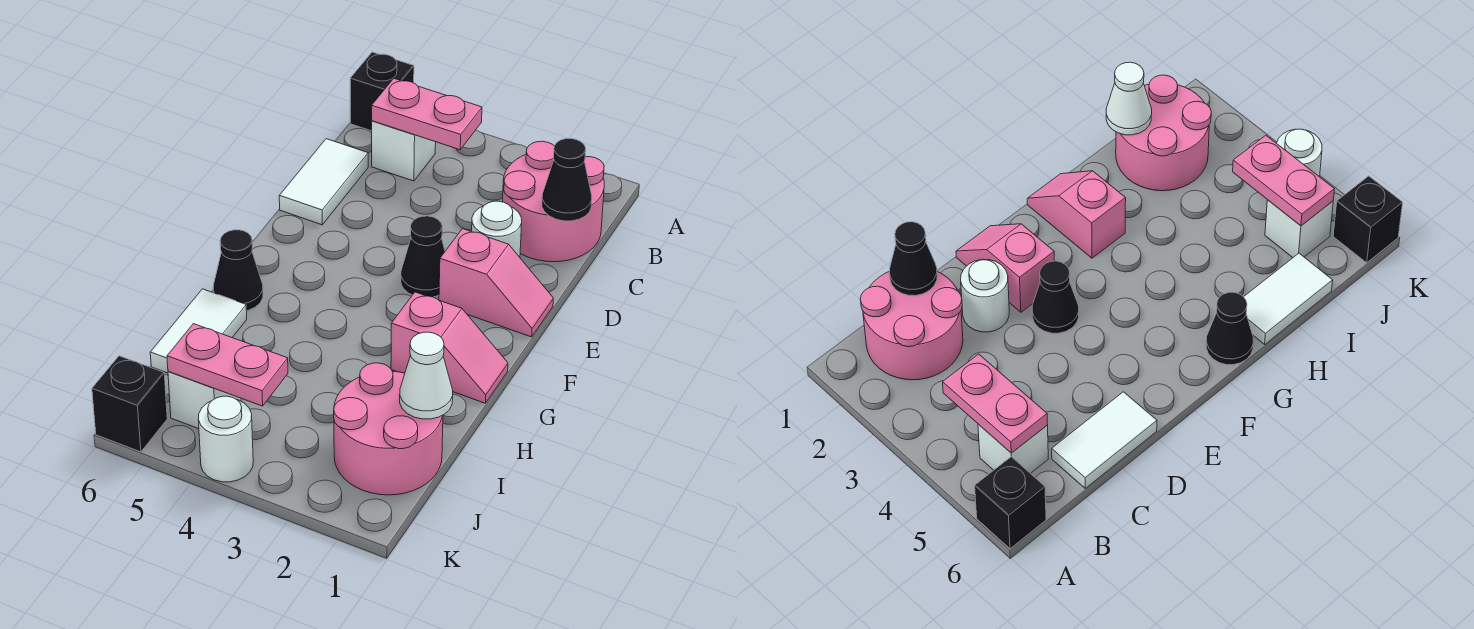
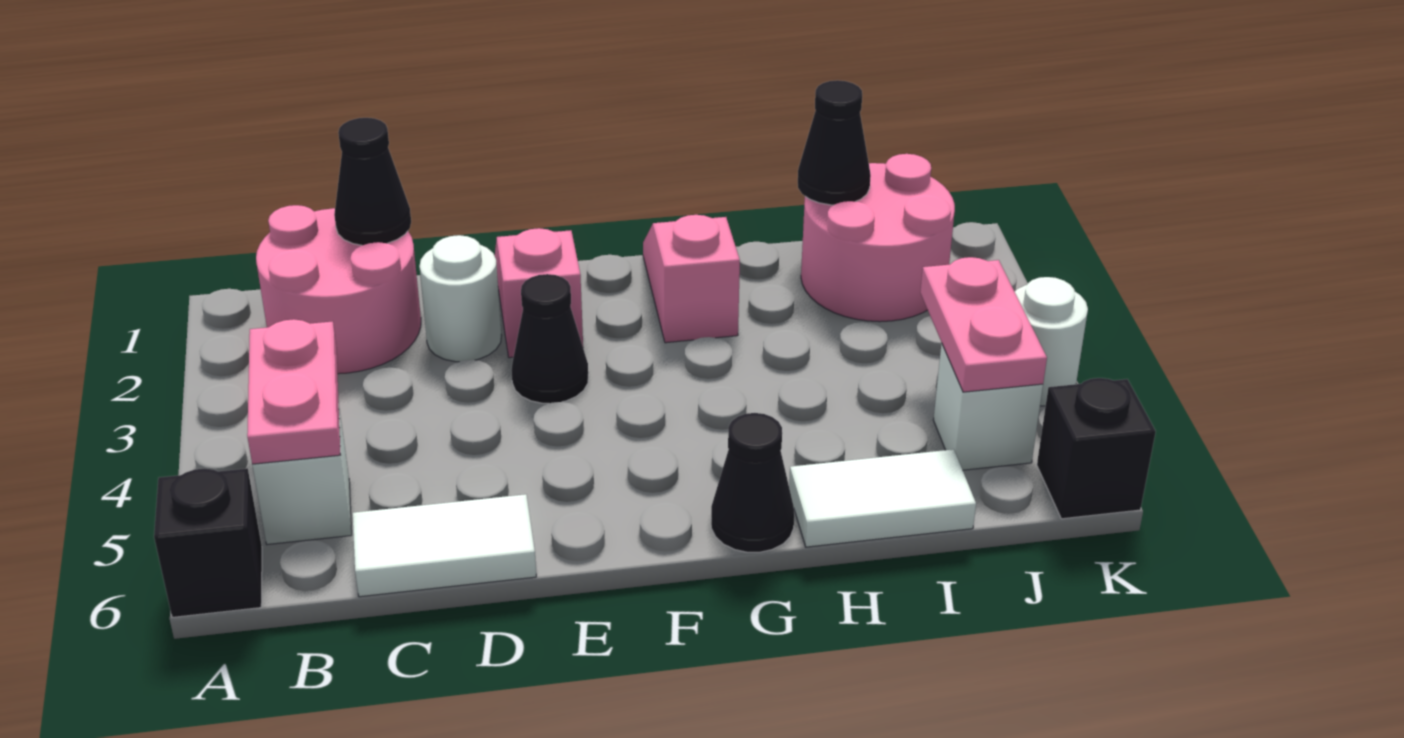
white 1x1 cone [400,332,453,419] -> black 1x1 cone [798,80,871,205]

